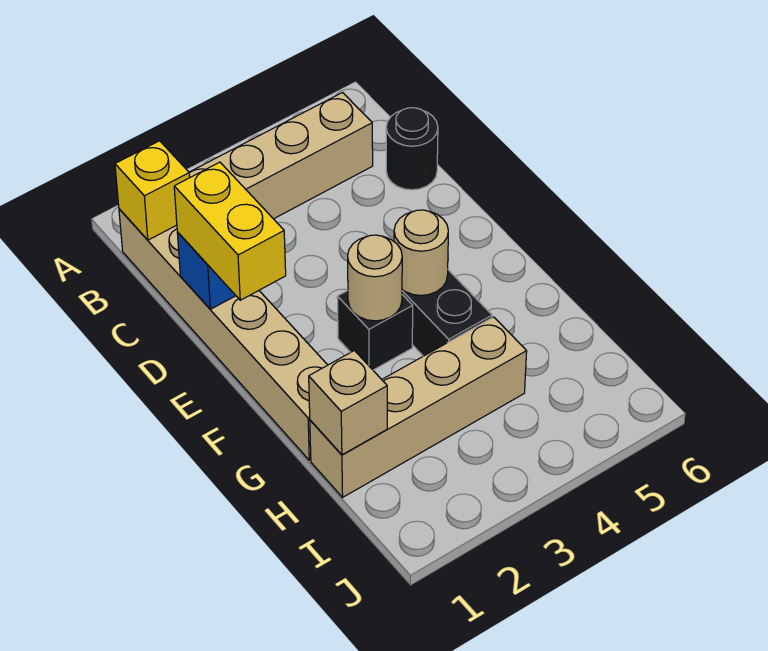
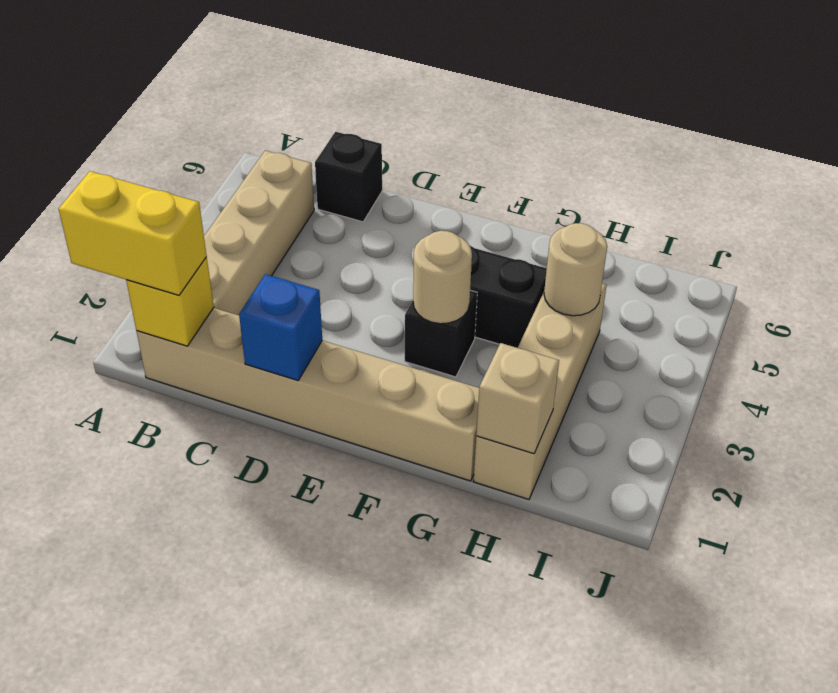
black 1x1 round brick [386,108,438,190] -> black 1x1 brick [315,132,382,222]
yellow 1x2 brick [174,162,286,300] -> yellow 1x2 brick moved to [59,171,207,295]
tan 1x1 round brick [394,210,448,295] -> tan 1x1 round brick moved to [544,223,607,316]

